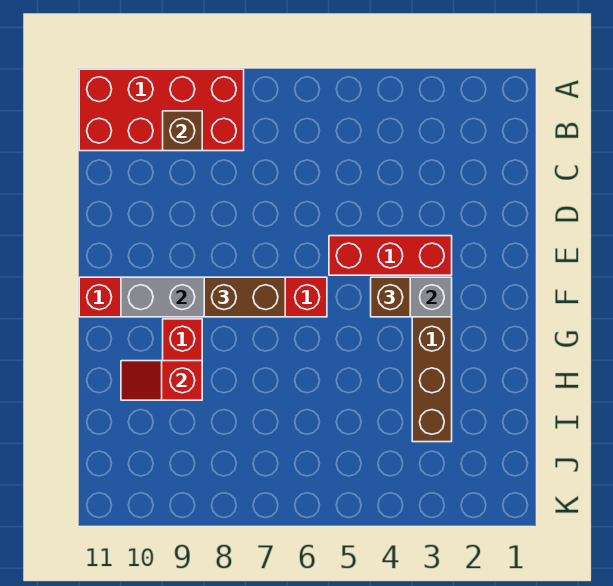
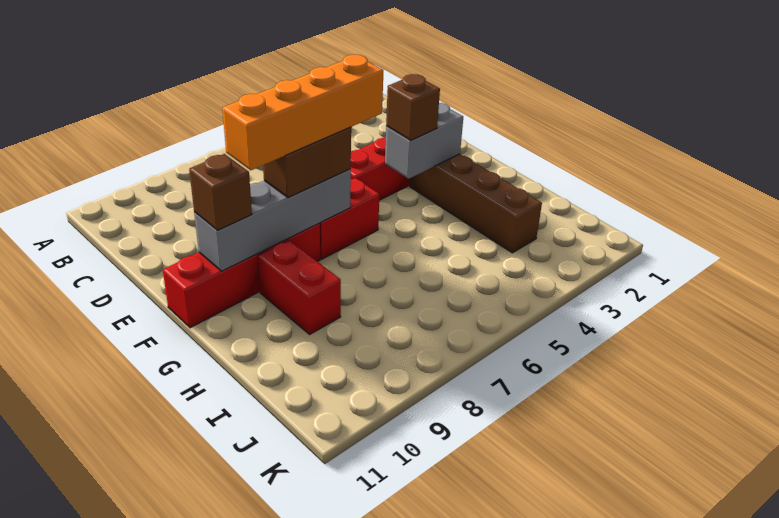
red 2x4 brick [79,69,244,151] -> none
brown 1x1 brick [163,111,202,151] -> brown 1x1 brick moved to [189,154,252,230]
none -> orange 1x4 brick [222,55,383,170]
red 1x2 slope [121,361,202,400] -> none

